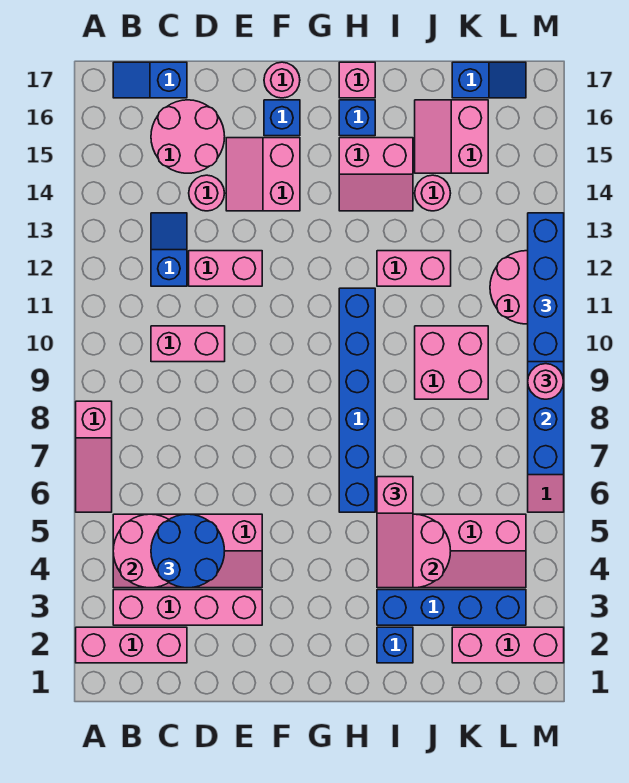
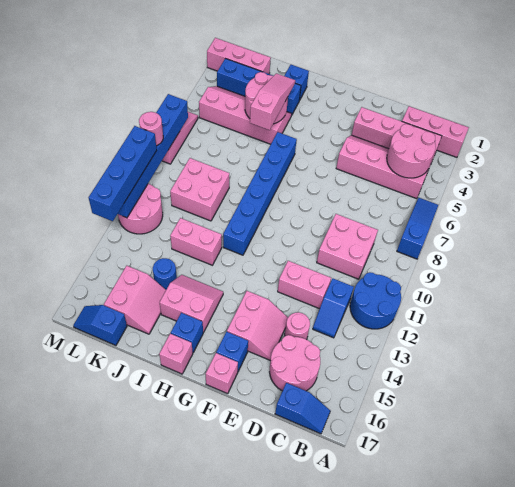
pink 1x3 slope [76,401,112,512] -> blue 1x3 slope [397,198,438,259]
blue 2x2 round brick [151,514,225,588] -> blue 2x2 round brick moved to [350,272,401,329]
pink 1x2 brick [151,326,225,362] -> pink 2x2 brick [317,214,378,279]
pink 1x1 round brick [264,62,300,98] -> pink 1x1 brick [206,353,238,394]
pink 1x1 round brick [415,175,451,211] -> blue 1x1 round brick [153,258,177,290]

